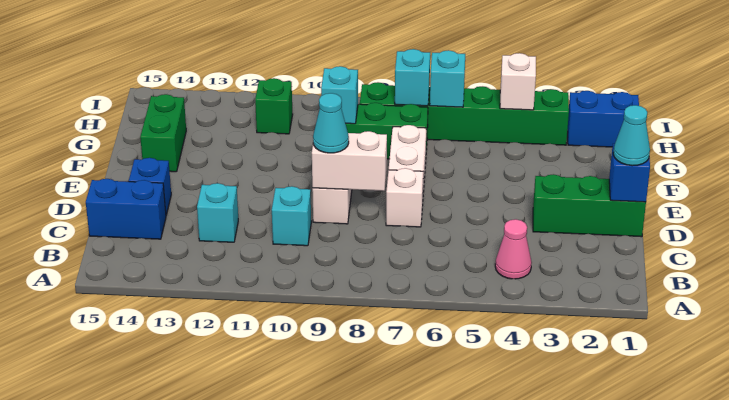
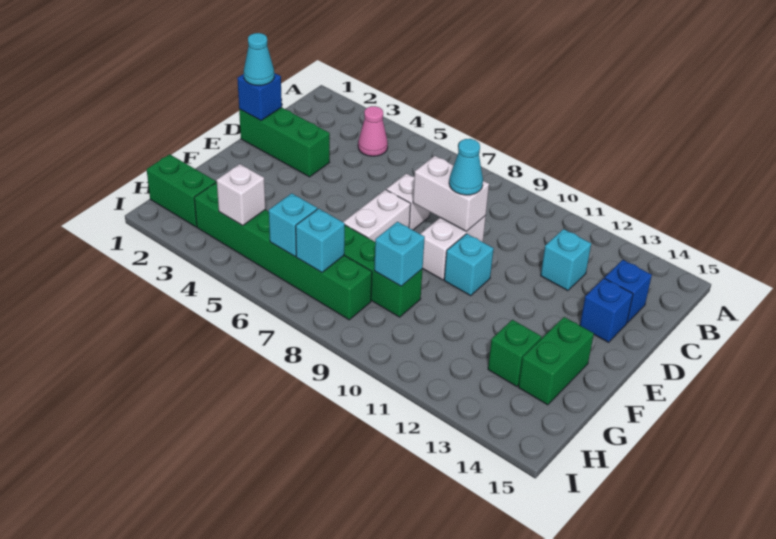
cyan 1x1 brick [272,186,311,246] -> cyan 1x1 brick moved to [444,234,494,296]
blue 1x2 brick [86,179,166,239] -> blue 1x1 brick [605,260,652,323]
blue 1x2 brick [568,91,639,147] -> green 1x2 brick [147,154,216,227]
green 1x1 brick [255,78,293,134] -> green 1x1 brick moved to [488,320,542,387]

